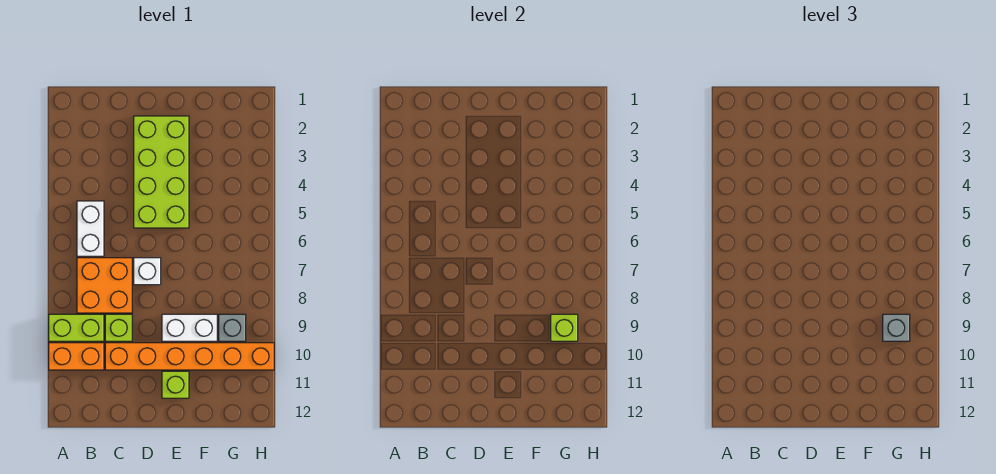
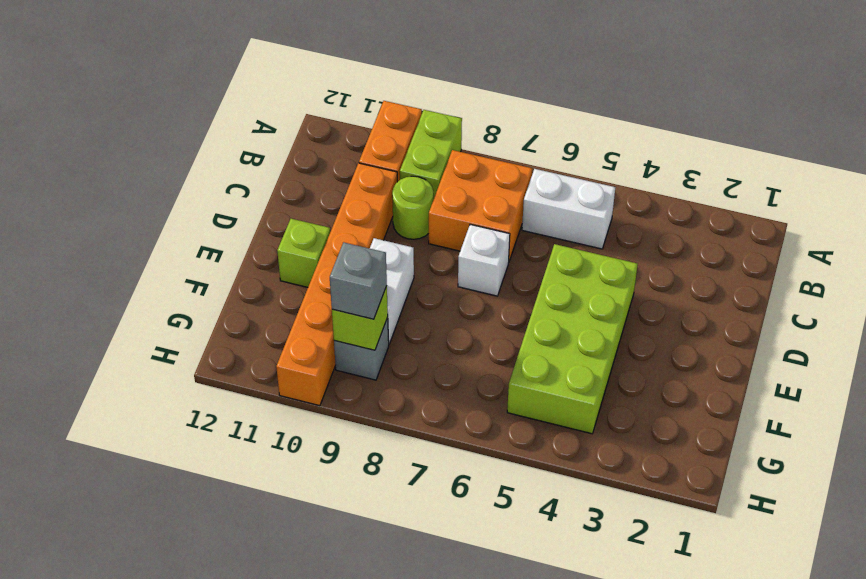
lime 1x1 brick [105,314,132,341] -> lime 1x1 round brick [392,176,433,239]
lime 2x4 brick [134,116,189,228] -> lime 2x4 brick turned to [507,244,638,434]

